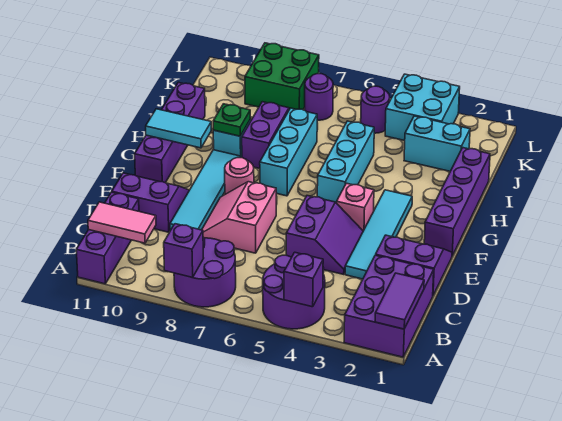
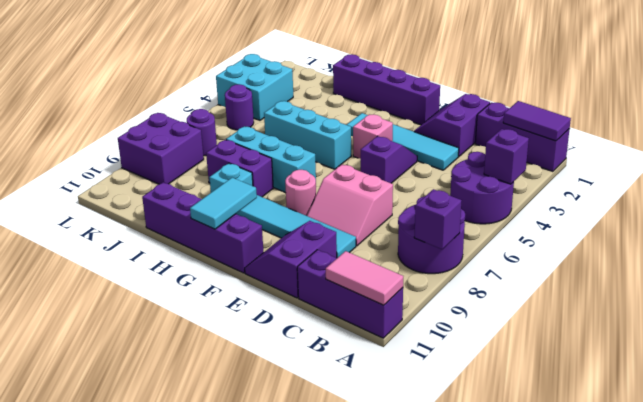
purple 2x3 brick [344,255,434,357] -> purple 1x3 brick [475,103,570,172]
pink 1x2 tile [88,202,156,243] -> pink 1x2 tile turned to [326,251,403,305]
purple 2x2 slope [286,196,363,274] -> purple 1x2 slope [361,136,417,183]
green 1x1 plate [213,104,250,136] -> none
cyan 1x2 brick [404,116,470,171] -> none
green 2x2 brick [245,43,319,110] -> purple 2x2 brick [118,113,204,184]

